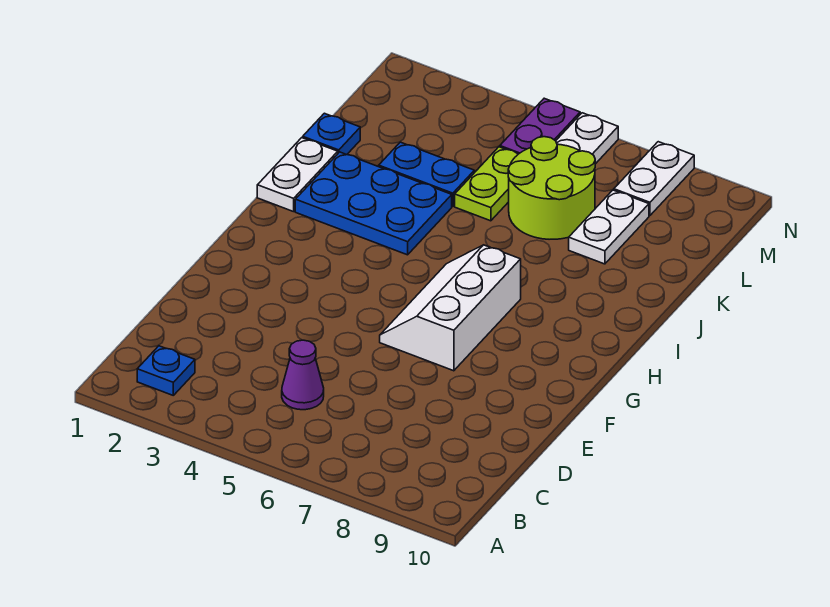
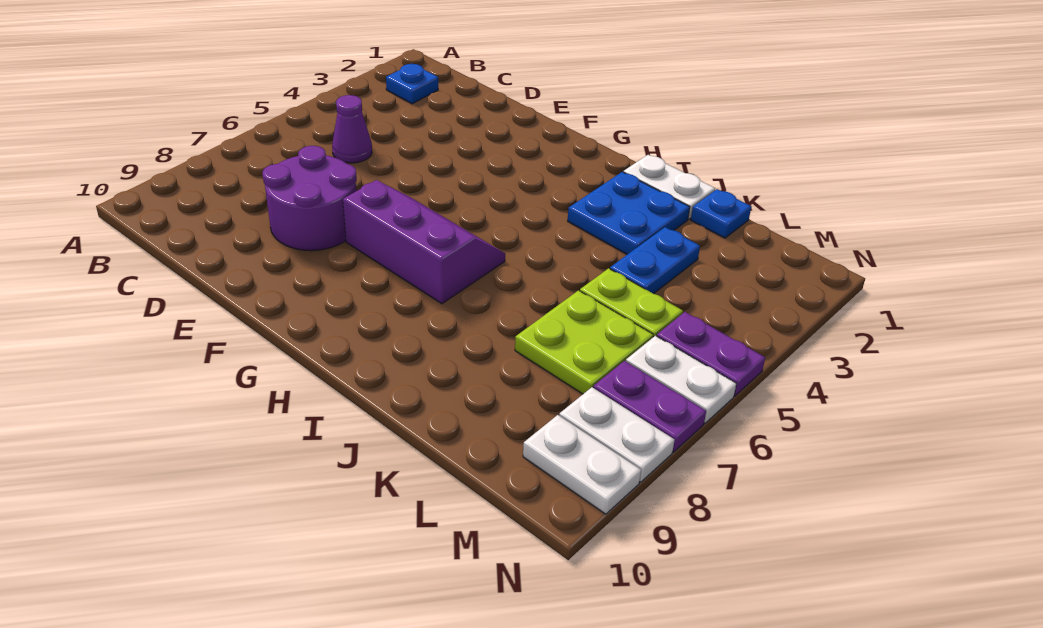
none -> purple 2x2 round brick [263,146,357,251]
white 2x3 slope [380,245,521,371] -> purple 2x3 slope [343,180,505,304]
blue 2x3 plate [295,152,452,255] -> blue 2x2 plate [568,172,690,254]
lime 2x2 round brick [508,137,595,239] -> lime 2x2 plate [515,290,653,394]
white 1x2 plate [569,190,649,264] -> white 1x2 plate moved to [523,415,641,514]
none -> purple 1x2 plate [593,361,706,452]

